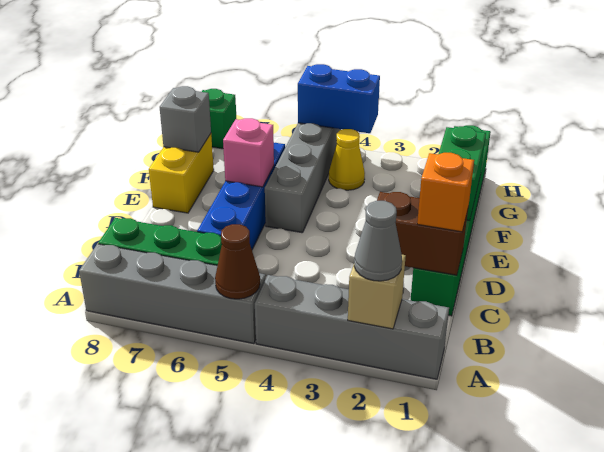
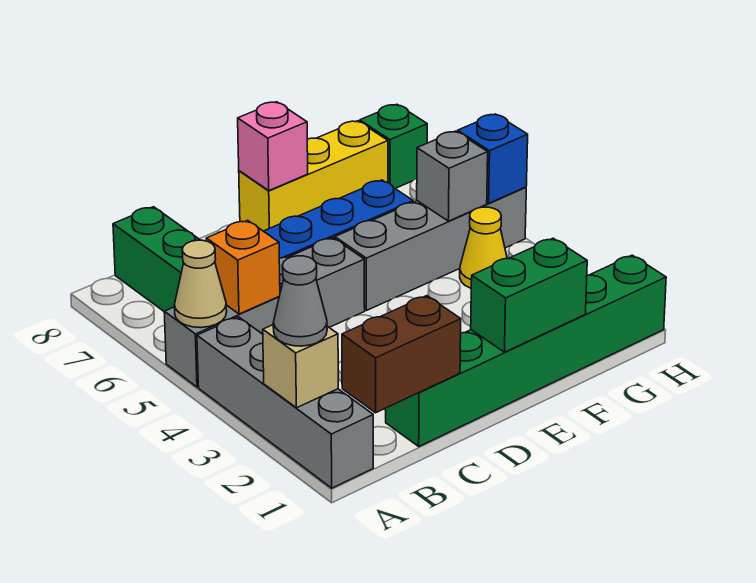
grey 1x4 brick [79,244,266,344] -> grey 1x4 brick turned to [164,238,365,387]
brown 1x1 cone [215,224,260,299] -> tan 1x1 cone [174,240,227,328]
brown 1x2 brick [377,192,468,275] -> brown 1x2 brick turned to [342,296,461,413]
orange 1x1 brick [417,153,474,232] -> orange 1x1 brick moved to [206,220,280,314]
pink 1x1 brick [223,118,274,187] -> pink 1x1 brick moved to [238,102,308,190]
yellow 1x2 brick [149,134,214,213] -> yellow 1x3 brick [239,121,388,231]
grey 1x1 brick [160,86,211,152] -> grey 1x1 brick moved to [417,131,488,221]
blue 1x2 brick [298,64,380,133] -> blue 1x1 brick [457,114,528,203]

